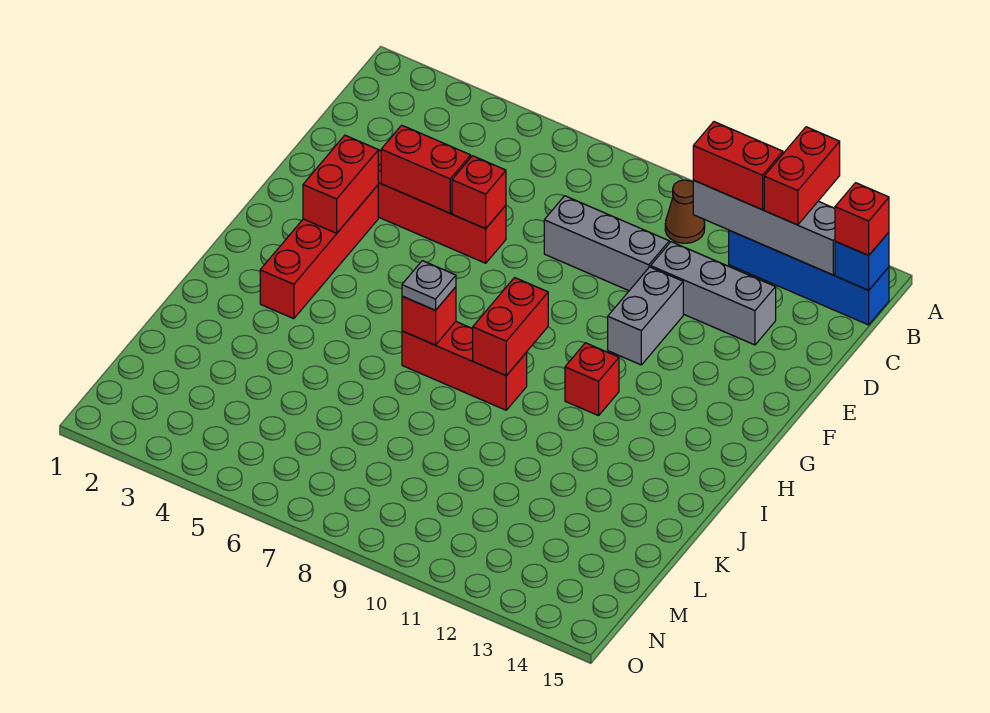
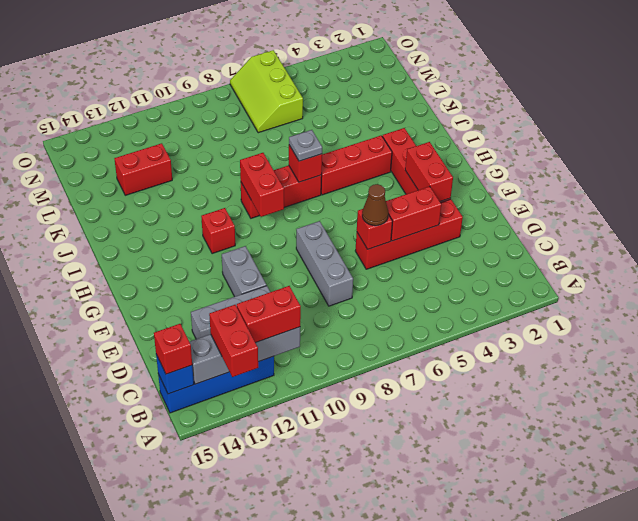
brown 1x1 cone [665,180,705,243] -> brown 1x1 cone moved to [362,184,388,226]
grey 1x3 brick [544,196,669,291] -> grey 1x3 brick turned to [296,221,353,306]
none -> red 1x3 brick [321,135,392,195]
none -> red 1x2 brick [114,143,172,195]
none -> lime 2x3 slope [230,50,303,133]

